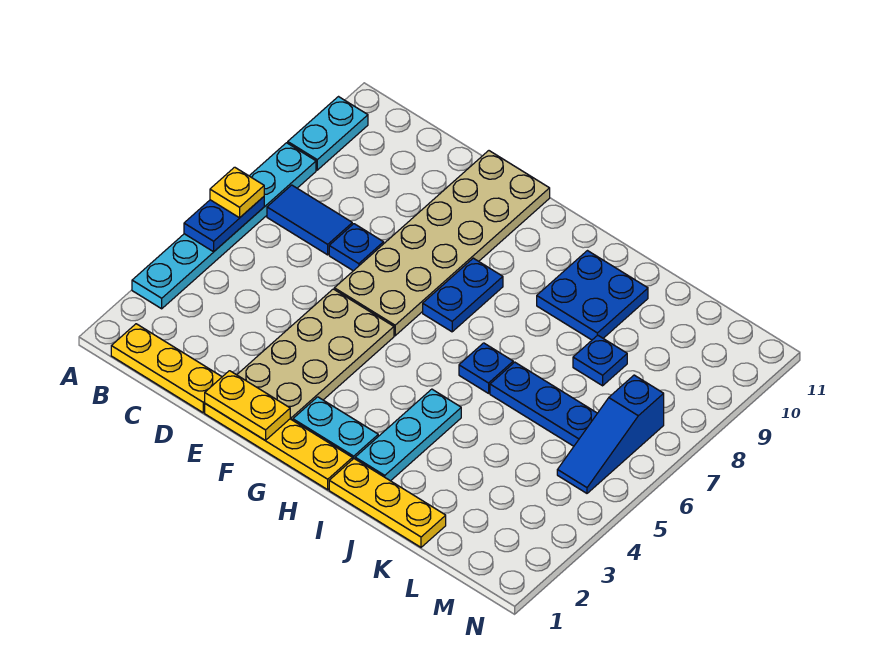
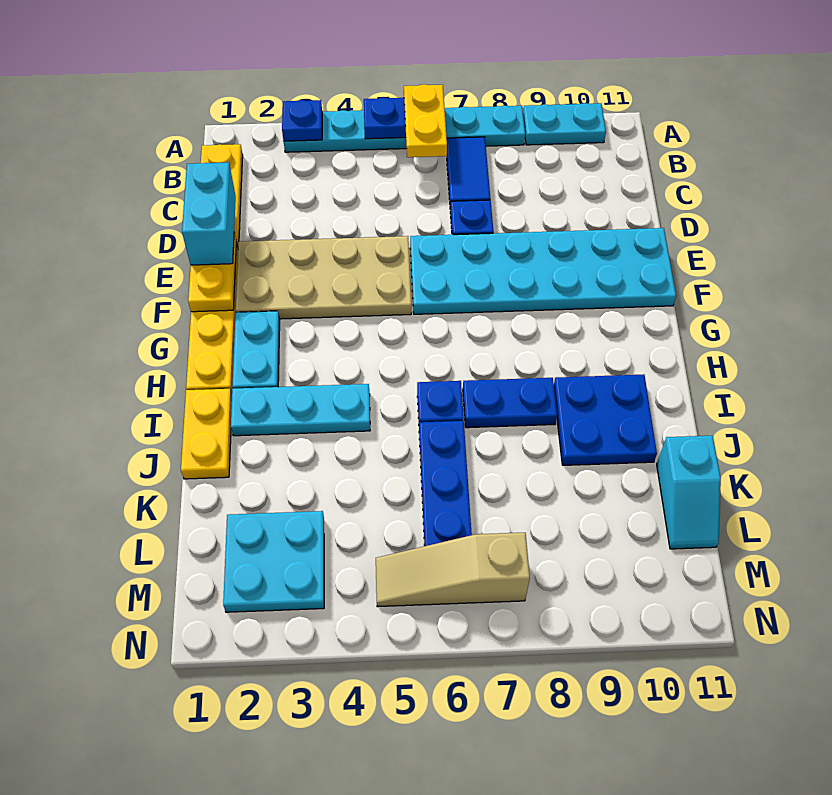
yellow 1x1 plate [210,167,264,218] -> yellow 1x2 plate [404,84,447,157]
none -> cyan 1x2 brick [182,162,236,265]
tan 2x6 plate [334,151,550,336] -> cyan 2x6 plate [410,228,676,314]
blue 1x2 plate [423,258,503,332] -> blue 1x2 plate moved to [463,378,557,428]
yellow 1x3 plate [329,459,446,547] -> yellow 1x2 plate [181,389,232,479]
blue 1x1 plate [573,335,627,386] -> blue 1x1 plate moved to [282,100,322,141]
none -> cyan 1x2 slope [657,436,721,549]
none -> cyan 2x2 plate [223,511,324,612]
blue 1x3 slope [557,375,664,493] -> tan 1x3 slope [376,533,530,607]

